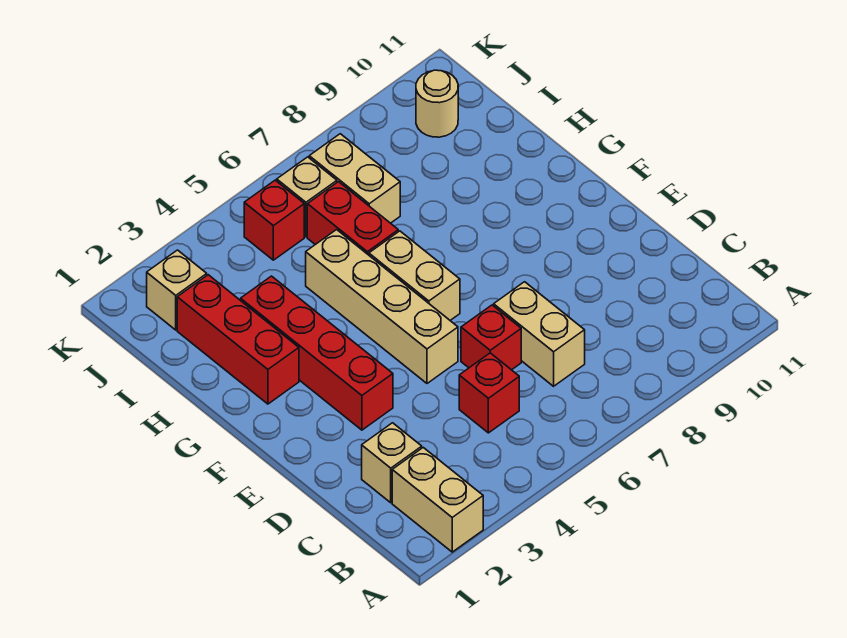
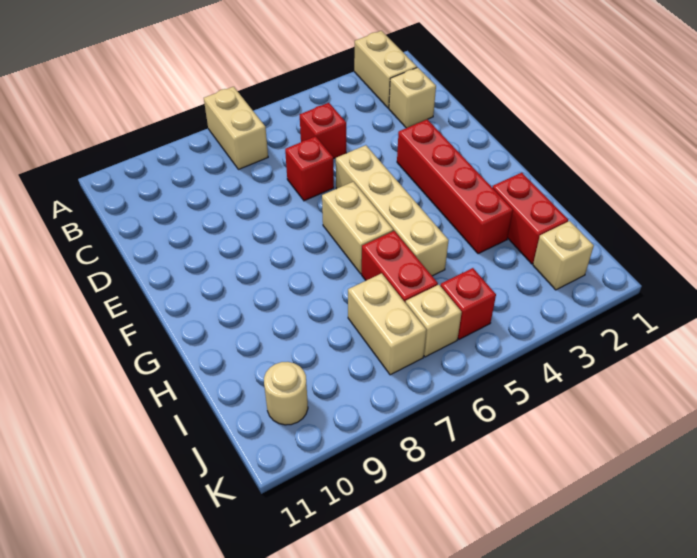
tan 1x2 brick [494,282,585,386] -> tan 1x2 brick moved to [204,87,268,170]
red 1x3 brick [177,275,299,404] -> red 1x2 brick [492,173,568,264]

